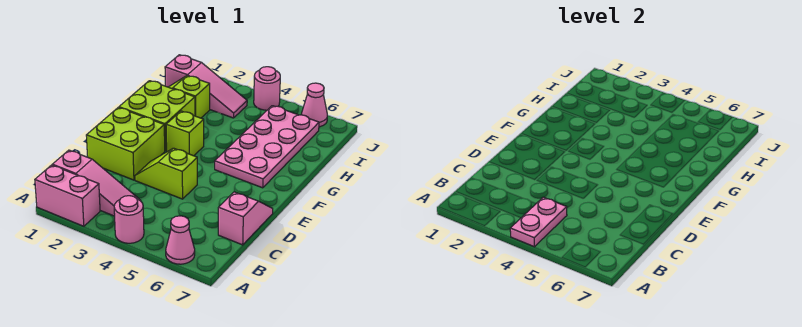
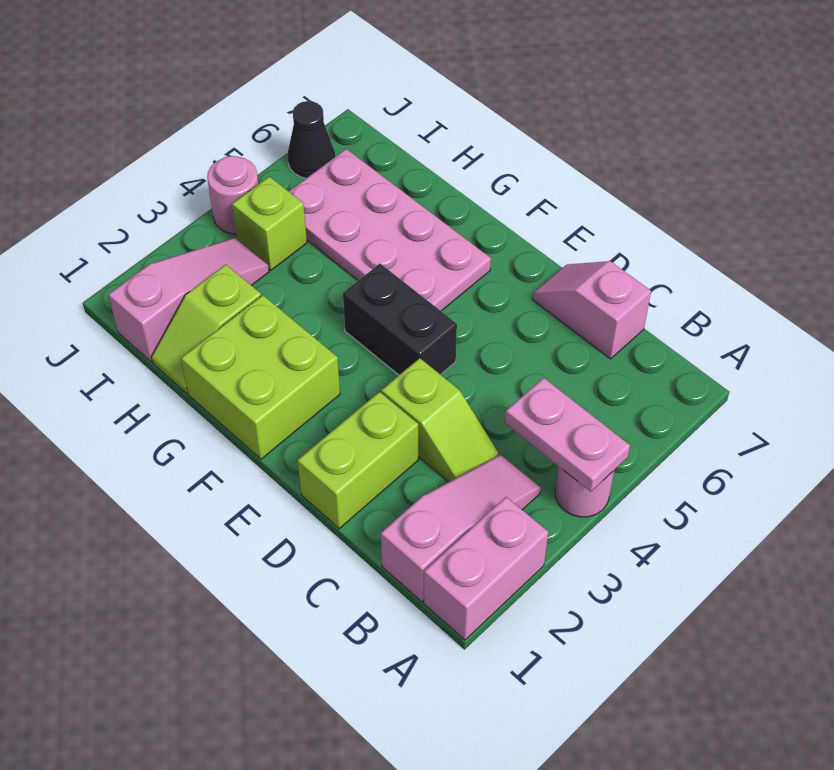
pink 1x1 cone [166,216,195,264] -> none
lime 2x2 brick [86,108,165,180] -> lime 1x2 brick [297,392,418,529]
lime 1x2 slope [135,148,197,199] -> lime 1x2 slope turned to [381,358,499,482]
none -> black 1x2 brick [343,264,457,375]
lime 1x1 brick [166,111,204,156] -> lime 1x1 brick moved to [232,177,307,270]
pink 1x1 cone [301,83,327,127] -> black 1x1 cone [288,101,335,178]

